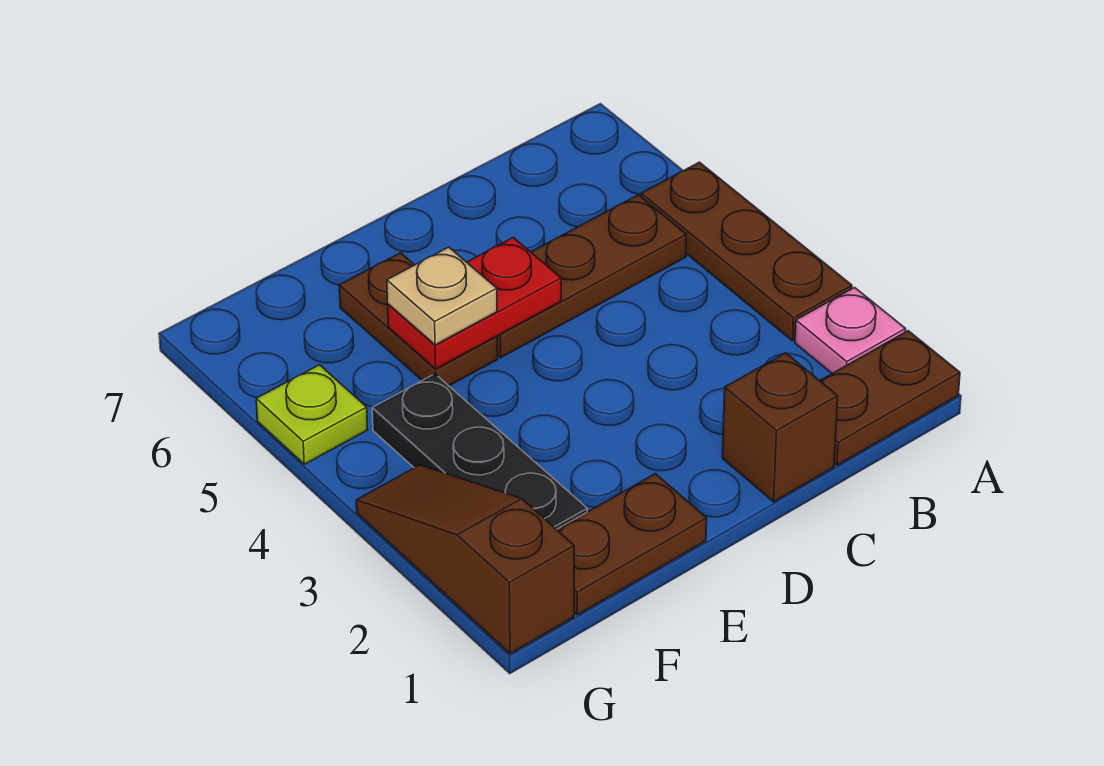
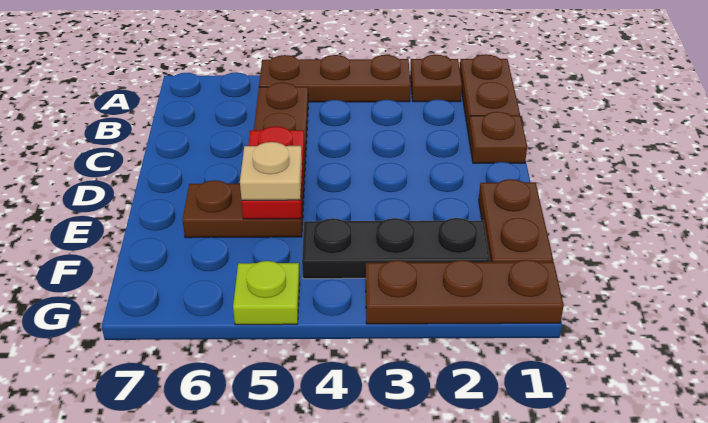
pink 1x1 plate [795,288,906,373] -> brown 1x1 plate [410,55,462,102]
brown 1x1 brick [722,353,838,502] -> brown 1x1 plate [468,112,527,163]
brown 1x3 slope [356,465,574,654] -> brown 1x3 plate [366,260,564,324]

